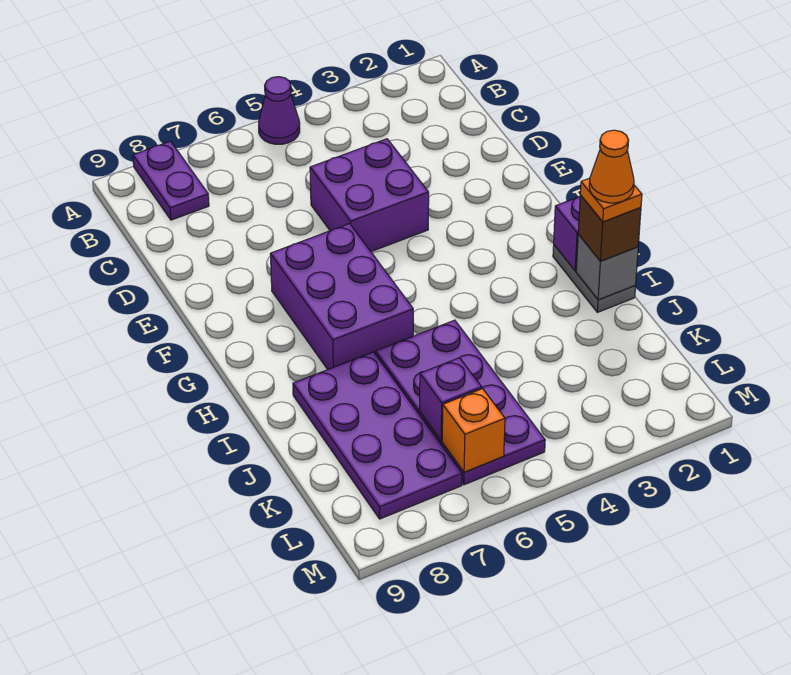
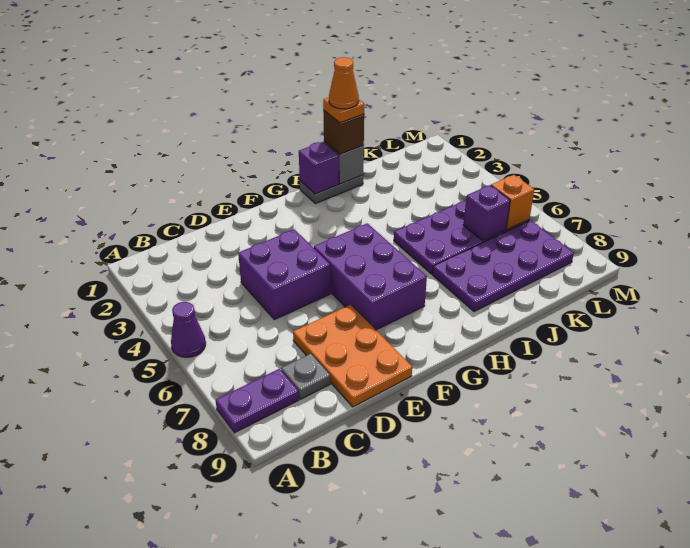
none -> grey 1x1 plate [281,354,330,399]
none -> orange 2x3 plate [293,305,412,407]
purple 2x3 brick [270,224,413,369] -> purple 2x3 brick turned to [314,223,427,330]

